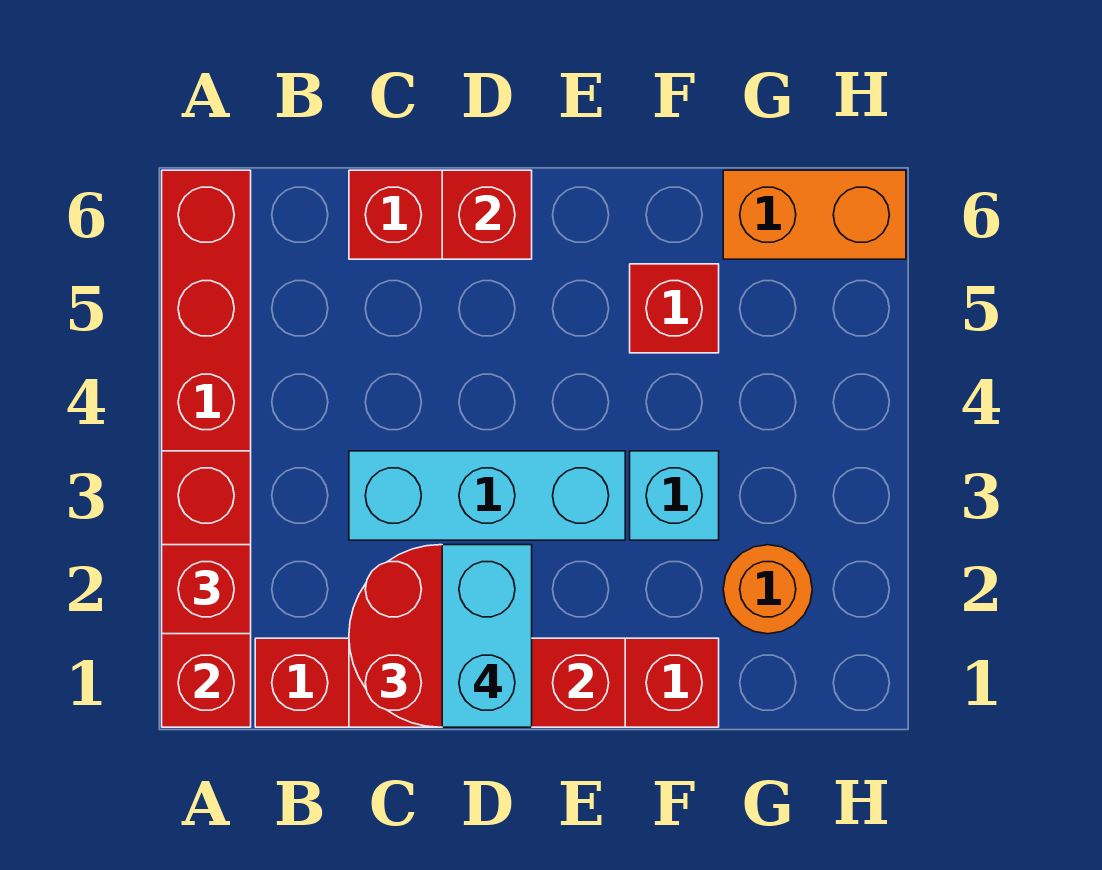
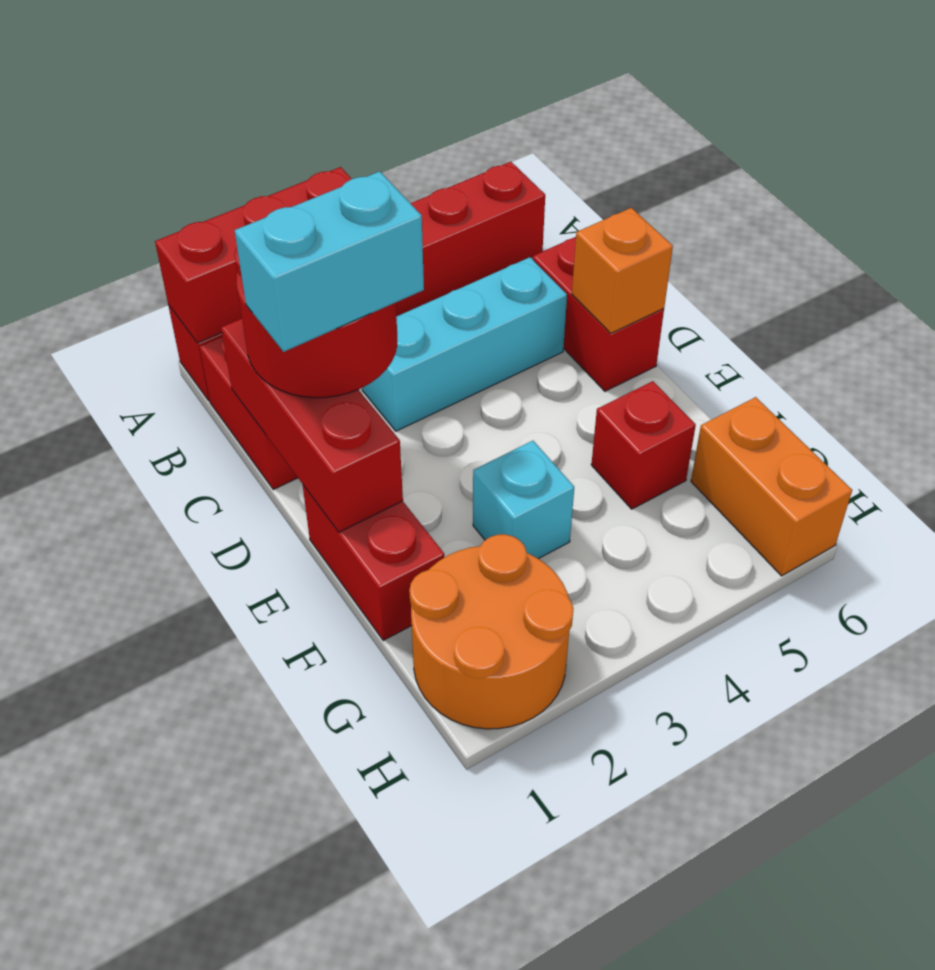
red 1x1 brick [162,545,251,634] -> none
cyan 1x3 brick [349,451,625,540] -> cyan 1x3 brick turned to [362,257,567,431]
red 1x1 brick [442,170,532,259] -> orange 1x1 brick [572,208,673,333]
orange 1x1 round brick [723,545,812,634] -> orange 2x2 round brick [409,534,574,729]

